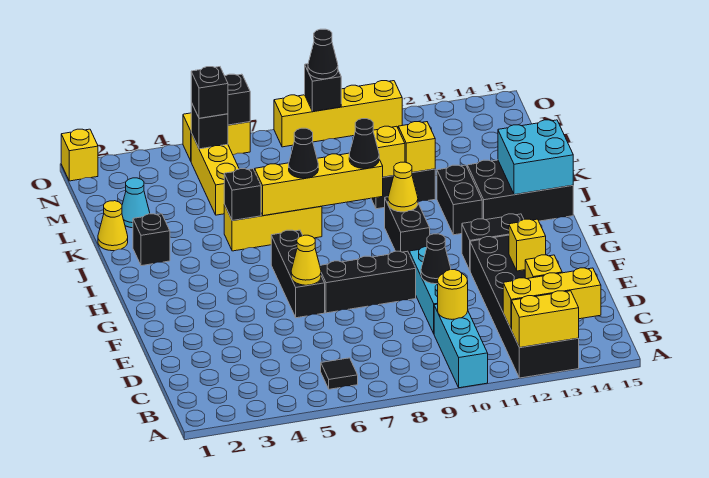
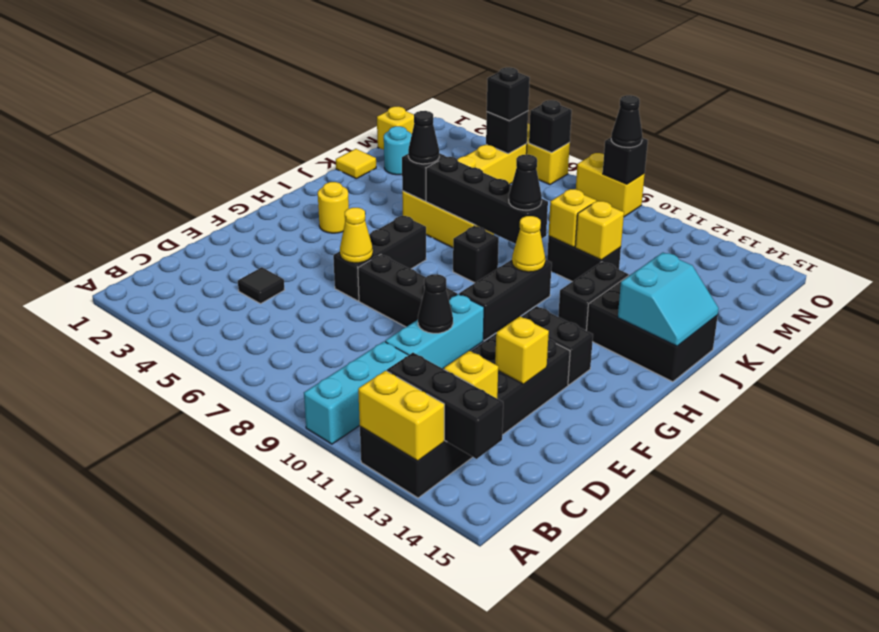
black 1x1 tile [321,358,358,389] -> black 1x1 tile moved to [238,267,285,304]
yellow 1x3 brick [503,268,601,330] -> black 1x3 brick [387,353,503,459]
yellow 1x1 round brick [438,270,468,319] -> yellow 1x1 round brick moved to [318,182,349,233]
black 1x2 brick [385,197,430,253] -> black 1x3 brick [459,260,552,340]
cyan 2x2 brick [498,120,573,195] -> cyan 2x2 slope [618,253,719,346]
black 1x1 brick [133,214,170,266] -> black 1x1 brick moved to [453,226,499,283]
yellow 1x4 brick [255,153,383,216] -> black 1x4 brick [426,157,548,244]
black 1x1 cone [289,128,318,178] -> black 1x1 cone moved to [408,111,439,164]
yellow 1x1 cone [98,201,128,251] -> yellow 1x1 tile [336,149,376,179]
cyan 1x1 cone [122,178,150,228] -> cyan 1x1 round brick [384,126,412,175]
yellow 1x1 brick [61,129,98,181] -> yellow 1x1 brick moved to [377,107,414,150]
yellow 1x4 brick [274,81,402,147] -> yellow 1x2 brick [576,153,645,217]

